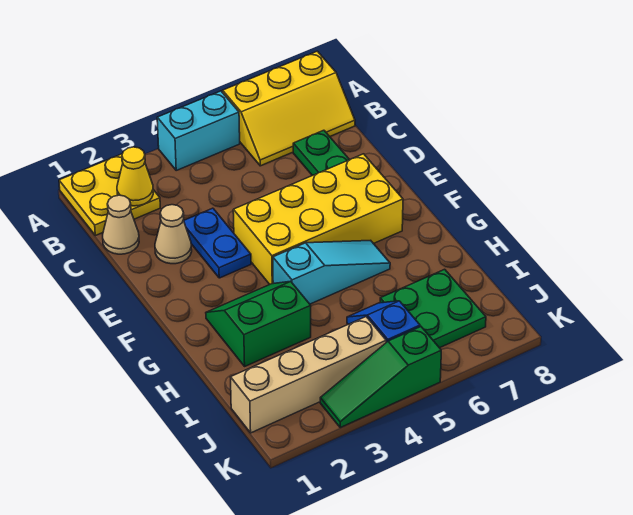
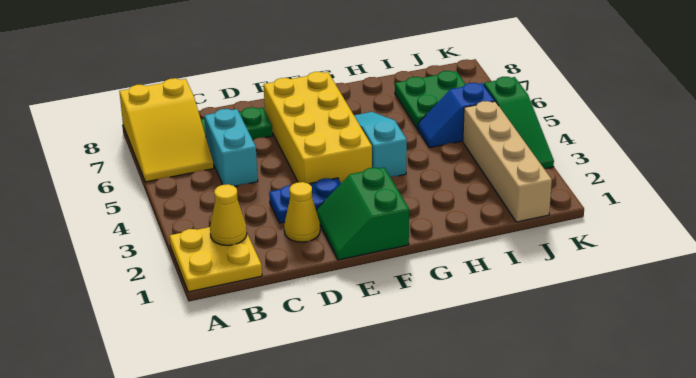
cyan 1x2 brick [157,91,240,170] -> cyan 1x2 brick moved to [204,109,258,186]
yellow 2x3 slope [223,51,355,166] -> yellow 2x3 slope turned to [119,78,214,182]
tan 1x1 cone [103,195,139,254] -> none
tan 1x1 cone [155,205,192,264] -> yellow 1x1 cone [284,182,320,242]
green 2x2 slope [206,281,311,366] -> green 2x2 slope moved to [316,167,409,260]

